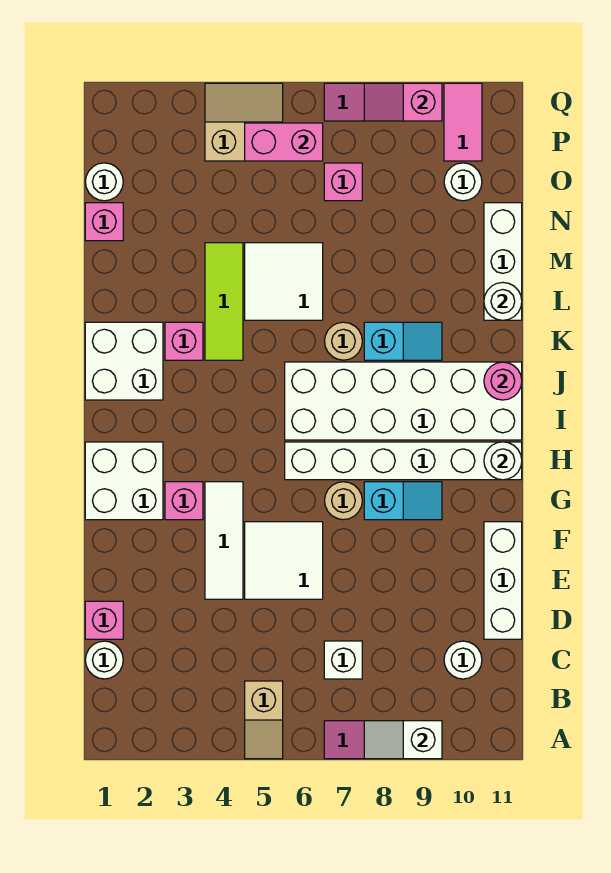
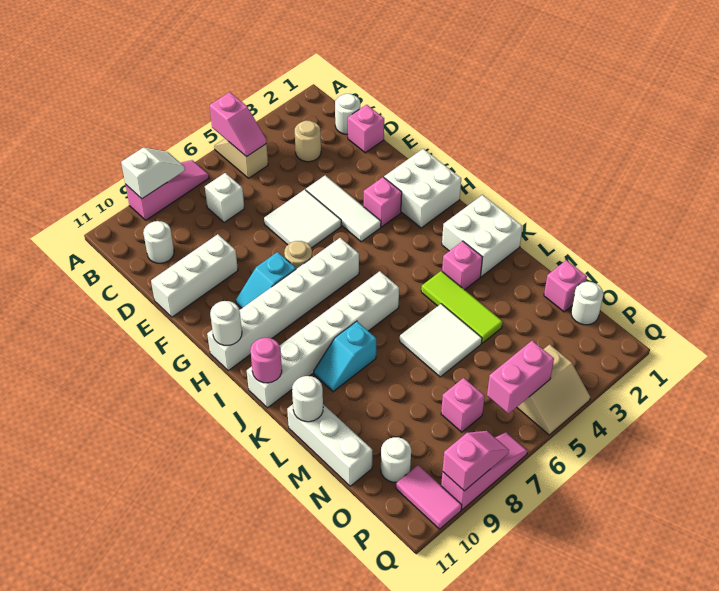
none -> pink 1x2 slope [210,92,267,157]
white 1x3 brick [484,522,522,639] -> white 1x3 brick turned to [151,234,238,317]
white 2x6 brick [285,362,522,440] -> white 1x6 brick [247,271,399,408]
tan 1x1 round brick [325,322,362,360] -> tan 1x1 round brick moved to [295,121,321,162]

